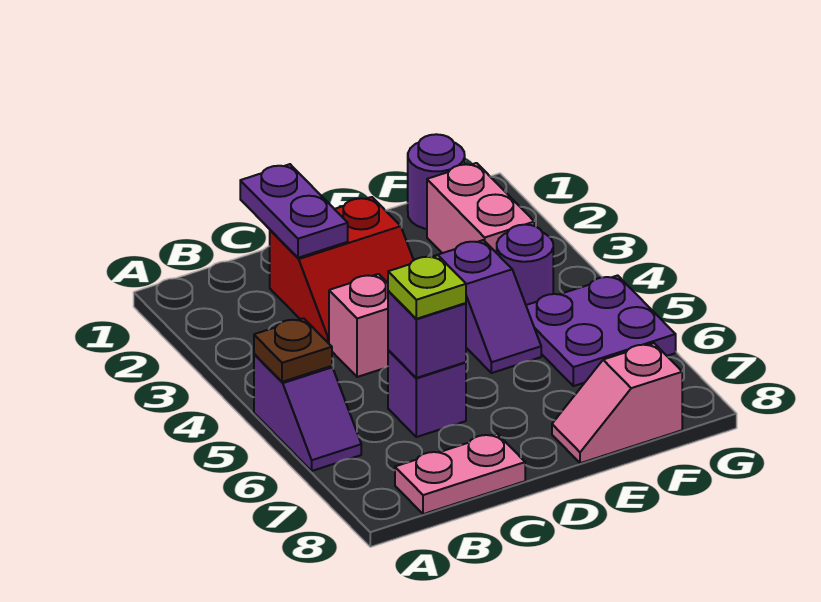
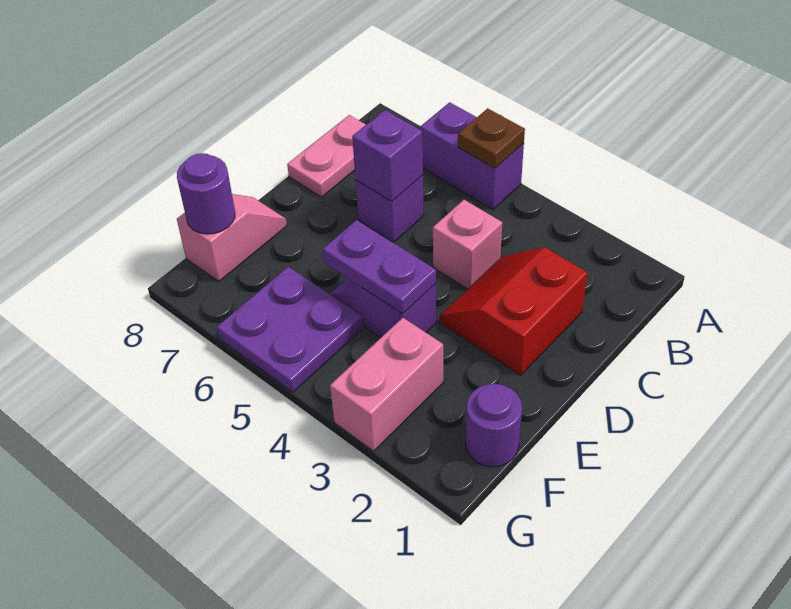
purple 1x2 slope [254,354,361,471] -> purple 1x2 brick [420,102,524,209]
purple 1x2 plate [240,164,348,258] -> purple 1x2 plate moved to [323,220,436,314]
lime 1x1 plate [388,255,466,319] -> none
pink 1x2 brick [427,163,534,253] -> pink 1x2 brick turned to [330,318,443,451]
purple 1x1 round brick [497,225,553,305] -> purple 1x1 round brick moved to [177,153,235,234]

